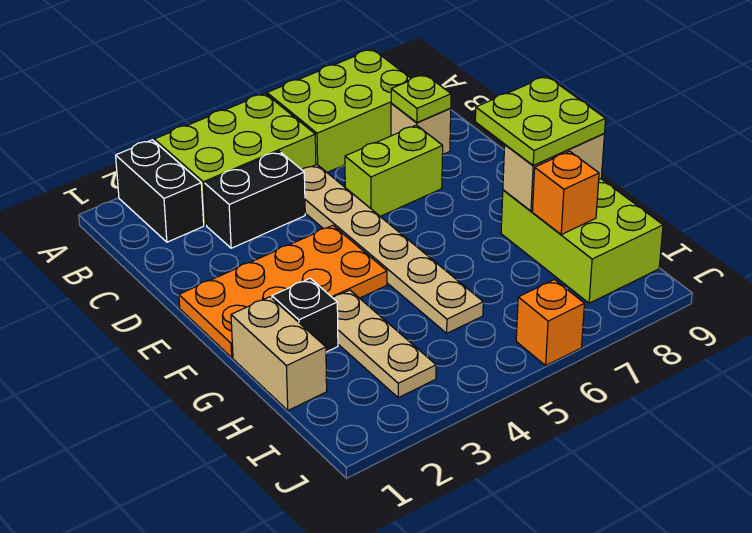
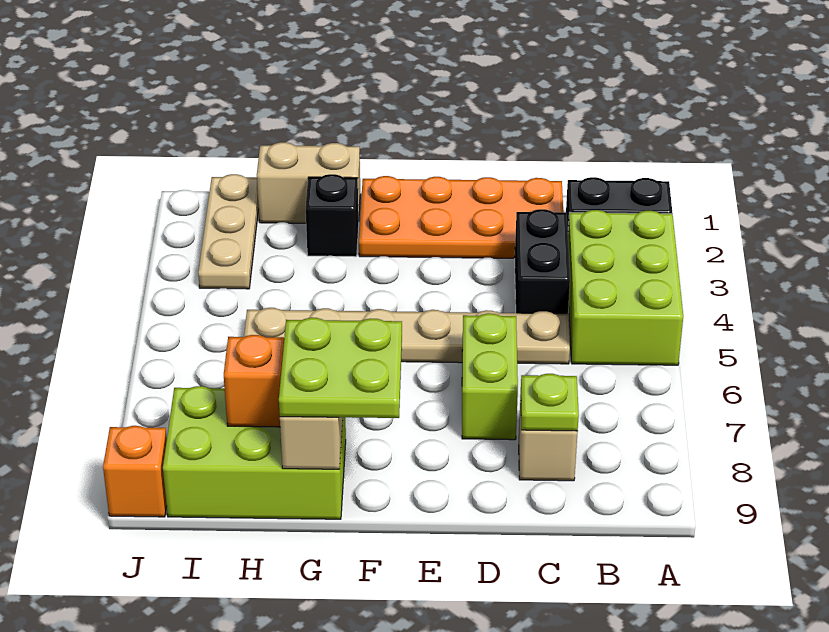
lime 2x3 brick [267,49,411,172] -> none
orange 2x4 plate [179,225,387,358] -> orange 2x4 plate turned to [359,176,563,258]
tan 1x3 plate [333,290,436,398] -> tan 1x3 plate turned to [198,174,259,289]
orange 1x1 brick [516,280,584,366] -> orange 1x1 brick moved to [103,426,167,517]

